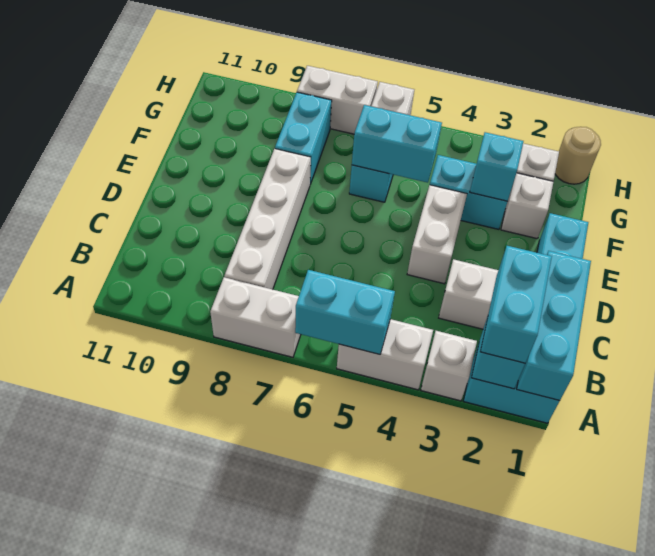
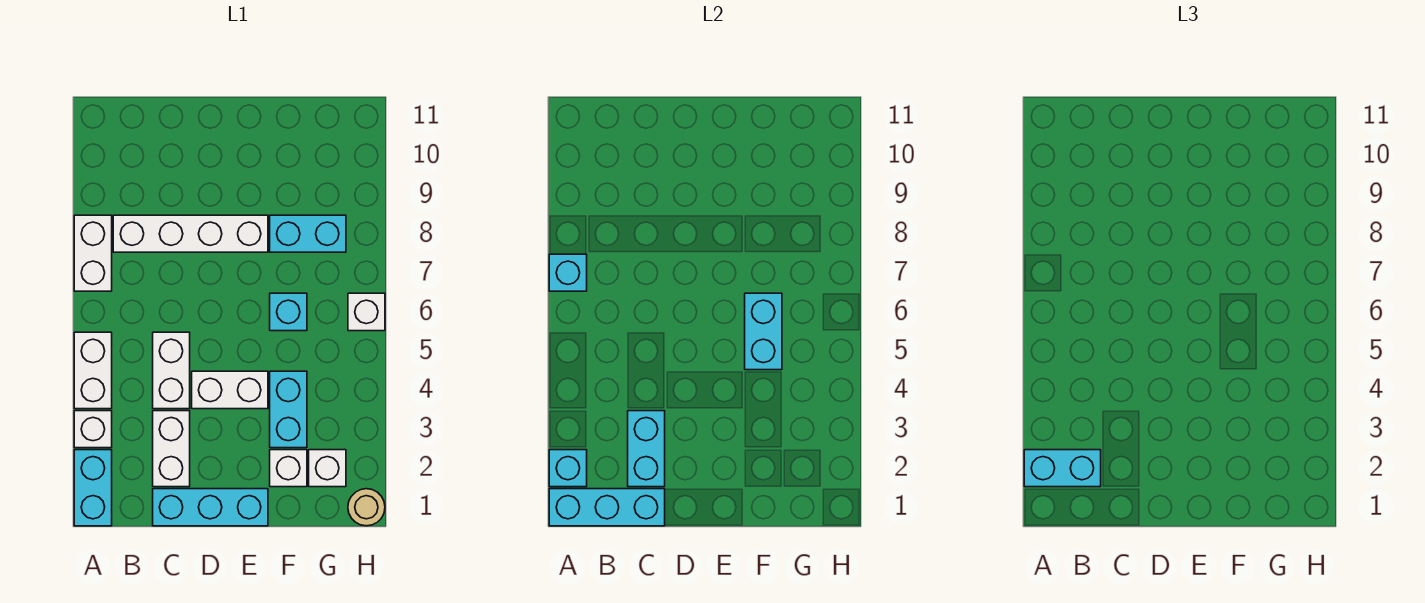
cyan 1x2 brick [295,270,395,354] -> cyan 1x2 brick moved to [628,411,665,487]
cyan 1x1 brick [470,132,523,201] -> cyan 1x1 brick moved to [549,254,587,291]
white 1x2 brick [297,66,378,134] -> white 1x2 brick moved to [153,332,190,409]

